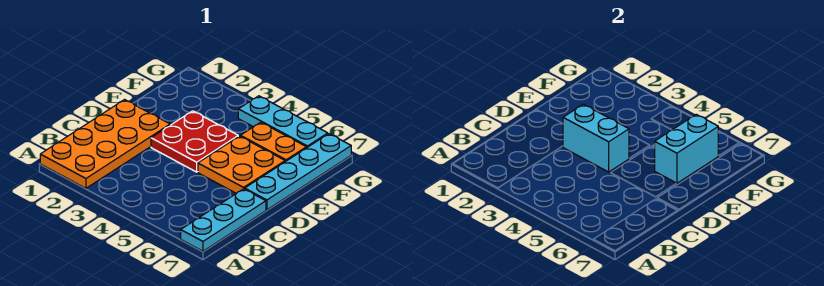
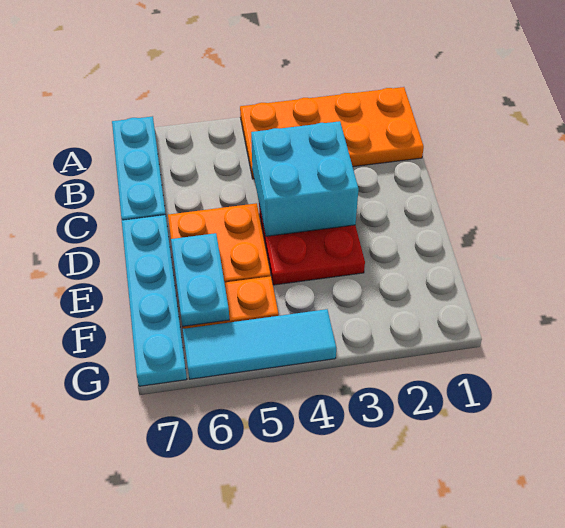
orange 2x4 plate [40,100,170,188] -> orange 2x4 plate turned to [240,87,424,179]
cyan 1x2 brick [563,104,629,172] -> cyan 2x2 brick [251,121,359,236]
cyan 1x2 brick [655,114,718,183] -> cyan 1x2 plate [171,233,229,327]
cyan 1x3 plate [238,96,328,148] -> cyan 1x3 tile [183,309,336,379]

